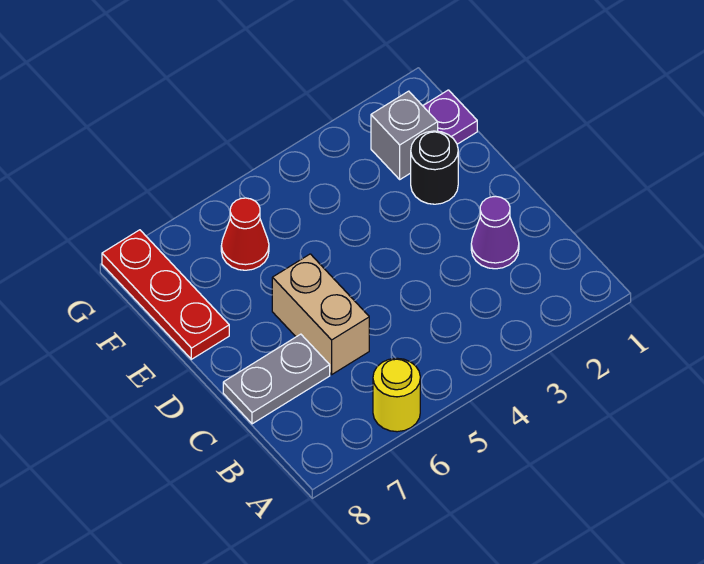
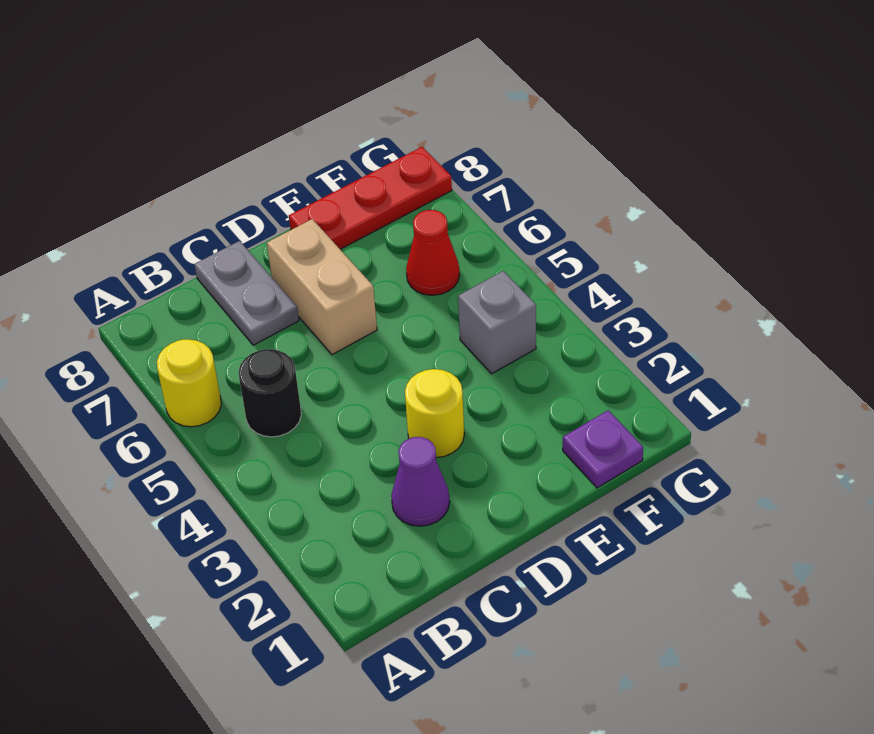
tan 1x2 brick [272,254,369,374] -> tan 1x2 brick turned to [267,219,377,355]
none -> yellow 1x1 round brick [405,369,464,458]
black 1x1 round brick [411,131,458,204] -> black 1x1 round brick moved to [239,349,301,437]
grey 1x1 brick [371,91,438,179] -> grey 1x1 brick moved to [458,271,536,374]

